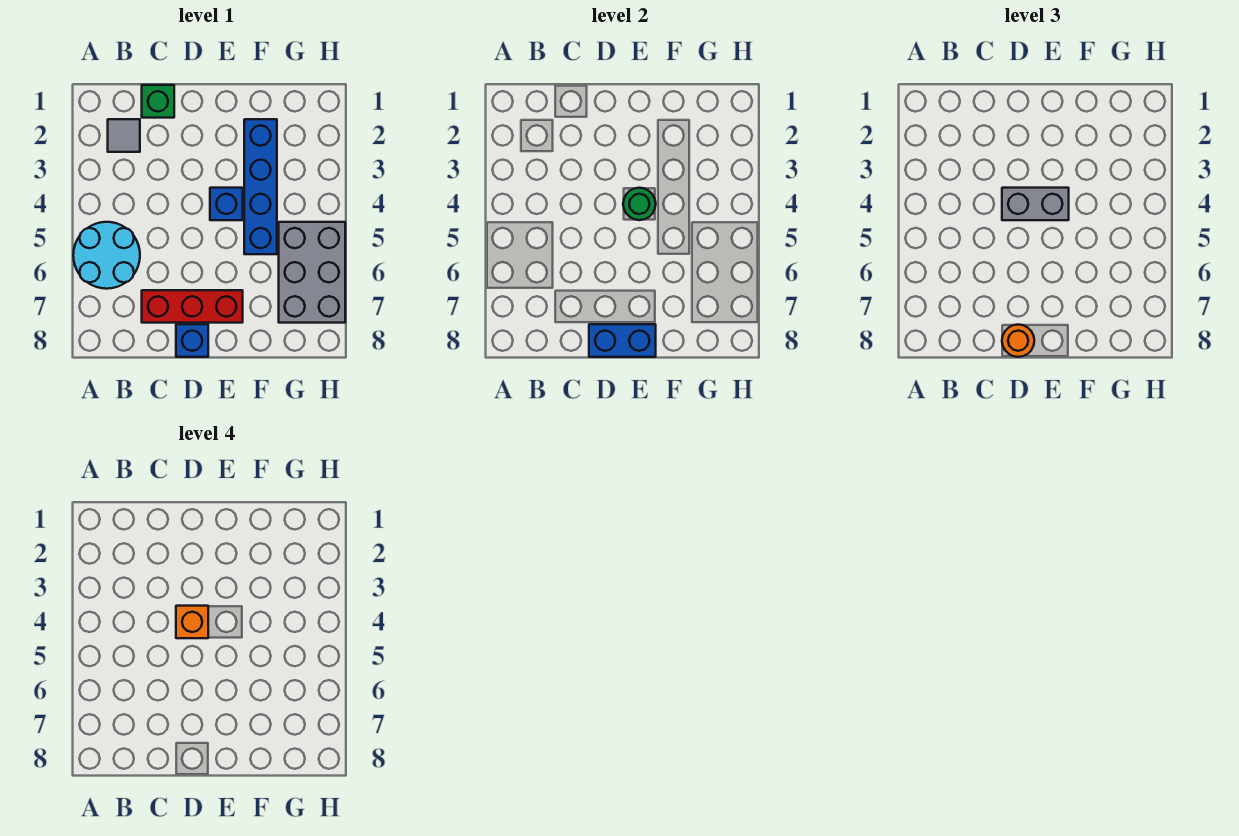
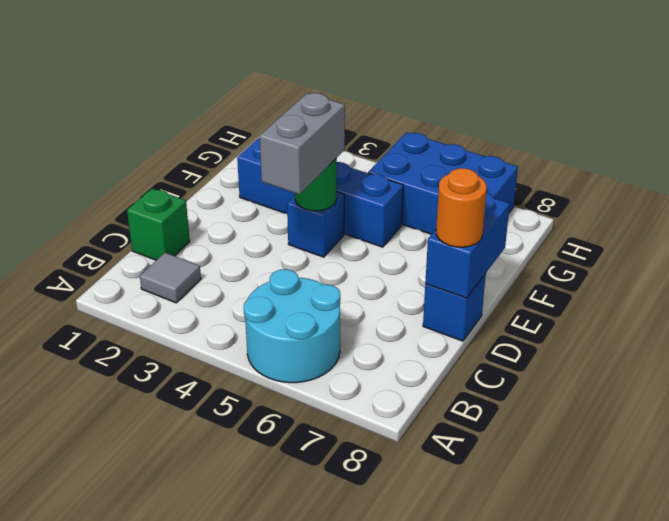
red 1x3 brick [142,290,243,323] -> none
orange 1x1 brick [176,606,208,638] -> none
grey 2x3 brick [279,222,345,323] -> blue 2x3 brick [368,132,518,234]

